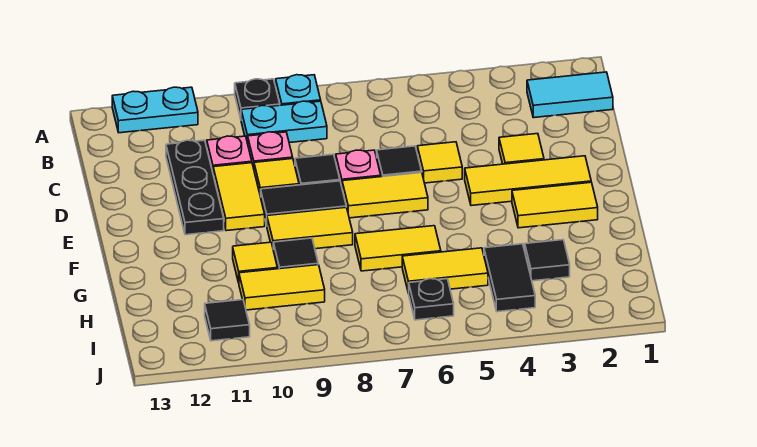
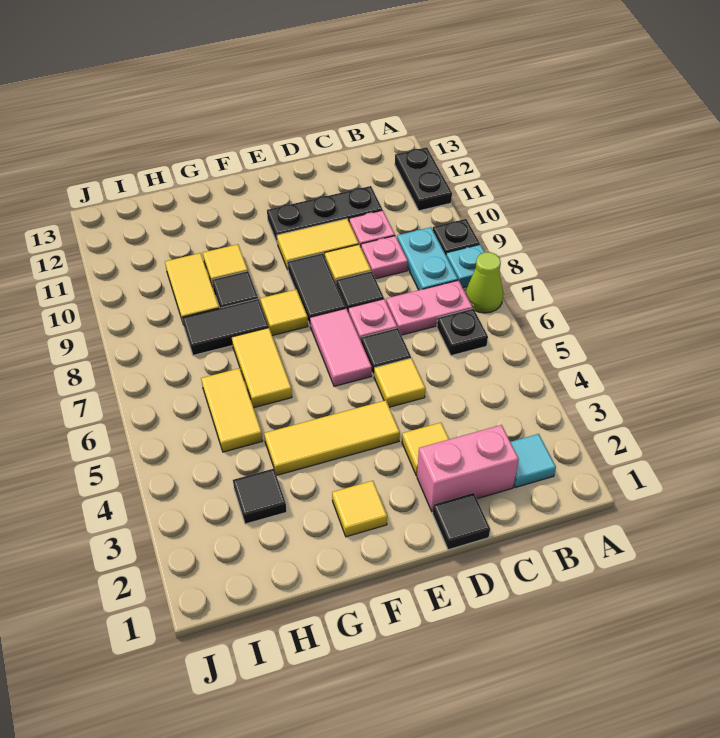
none -> lime 1x1 cone [466,252,503,313]
cyan 1x2 plate [112,87,198,133] -> black 1x2 plate [395,147,452,211]
cyan 1x2 tile [527,72,613,118] -> cyan 1x1 tile [511,434,556,488]
none -> pink 1x2 plate [386,280,473,335]
none -> pink 1x2 brick [417,425,519,512]
yellow 1x3 tile [465,156,591,206] -> yellow 1x3 tile turned to [264,400,400,475]
yellow 1x2 tile [342,173,428,218] -> pink 1x2 tile [310,309,372,386]
yellow 1x2 tile [512,182,598,228] -> yellow 1x1 tile [332,481,387,537]
yellow 1x2 tile [267,207,353,249] -> yellow 1x1 tile [260,289,308,336]
black 1x2 tile [484,244,535,312] -> black 1x2 tile moved to [182,299,269,355]
black 1x1 plate [409,279,454,320] -> black 1x1 plate moved to [437,309,488,356]
black 1x1 tile [205,300,250,341] -> black 1x1 tile moved to [432,493,490,550]

